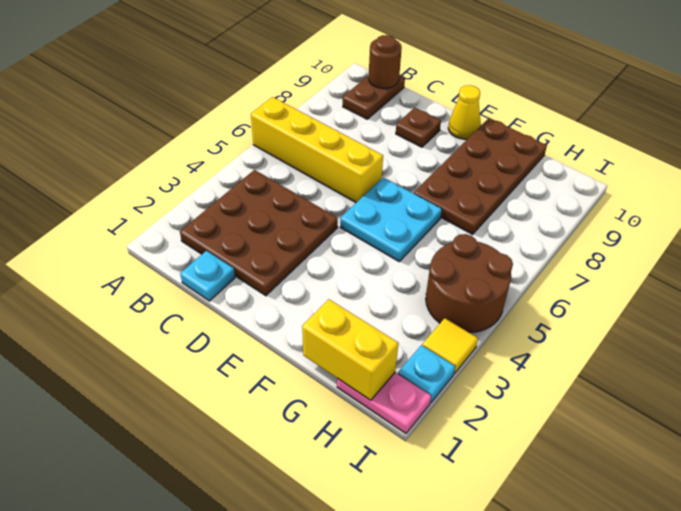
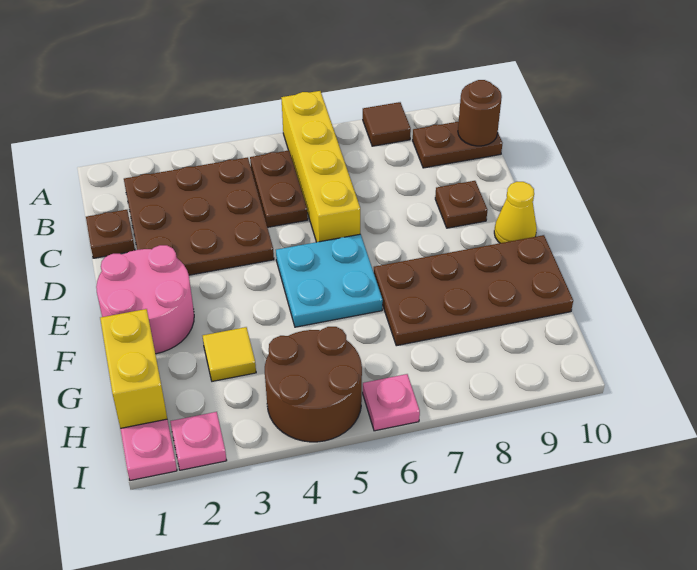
none -> brown 1x1 tile [363,102,411,146]
none -> brown 1x2 plate [250,150,308,227]
cyan 1x1 plate [180,251,235,301] -> brown 1x1 plate [86,210,135,258]
none -> pink 2x2 round brick [96,245,194,354]
cyan 1x1 plate [398,345,455,403] -> pink 1x1 plate [170,412,227,470]
yellow 1x1 tile [422,318,478,374] -> yellow 1x1 tile moved to [203,327,256,381]
none -> pink 1x1 plate [363,374,420,431]

